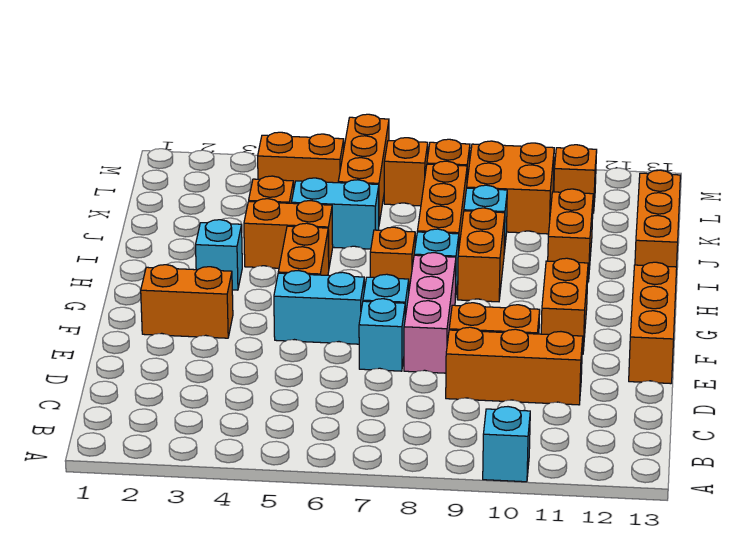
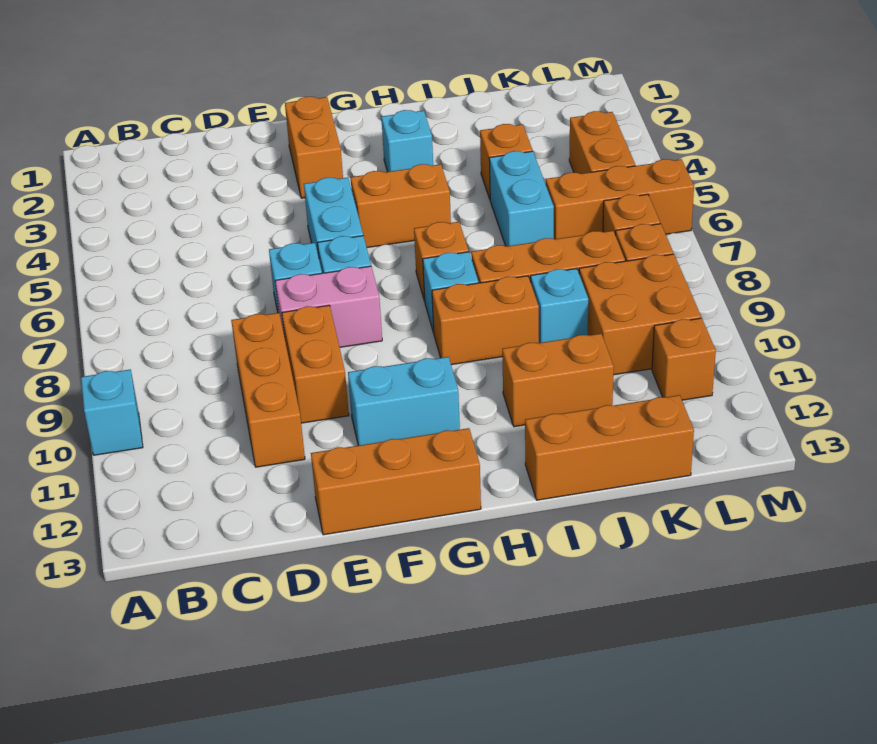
pink 1x3 brick [404,253,456,373] -> pink 1x2 brick [275,266,382,347]
orange 1x2 brick [541,258,588,354] -> cyan 1x2 brick [348,357,460,445]
orange 1x2 brick [244,199,333,268] -> none

